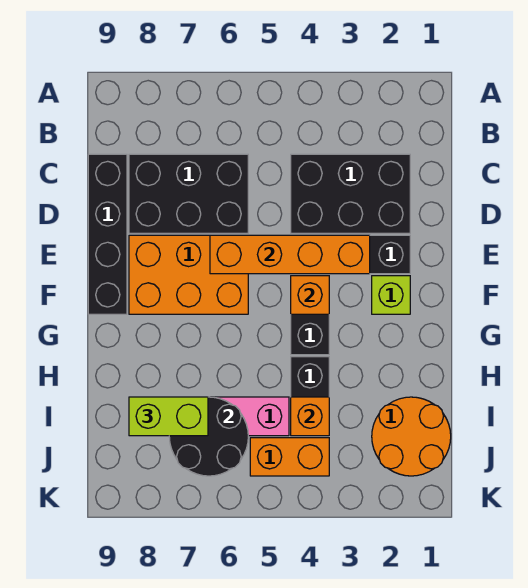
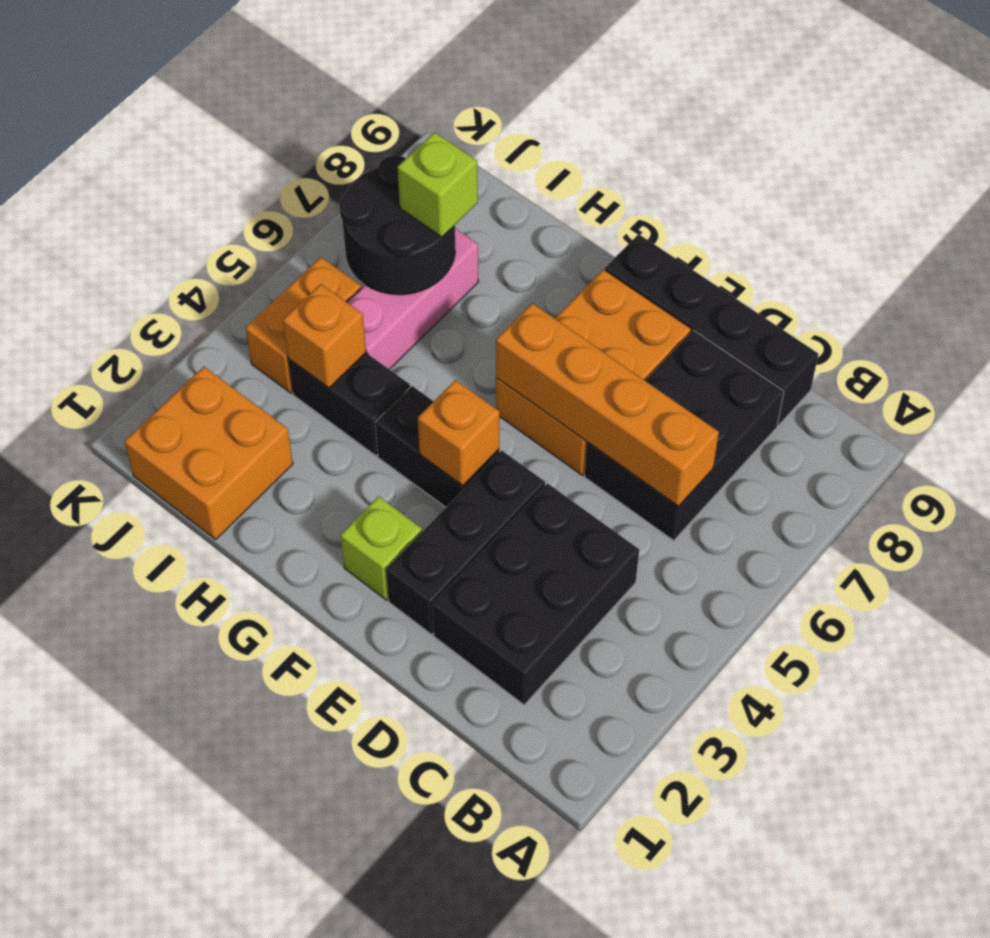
orange 1x4 brick [210,235,370,274] -> orange 1x4 brick turned to [496,303,719,506]
orange 2x2 round brick [372,397,451,476] -> orange 2x2 brick [125,367,293,539]
lime 1x2 brick [129,397,208,436] -> lime 1x1 brick [398,132,478,237]

